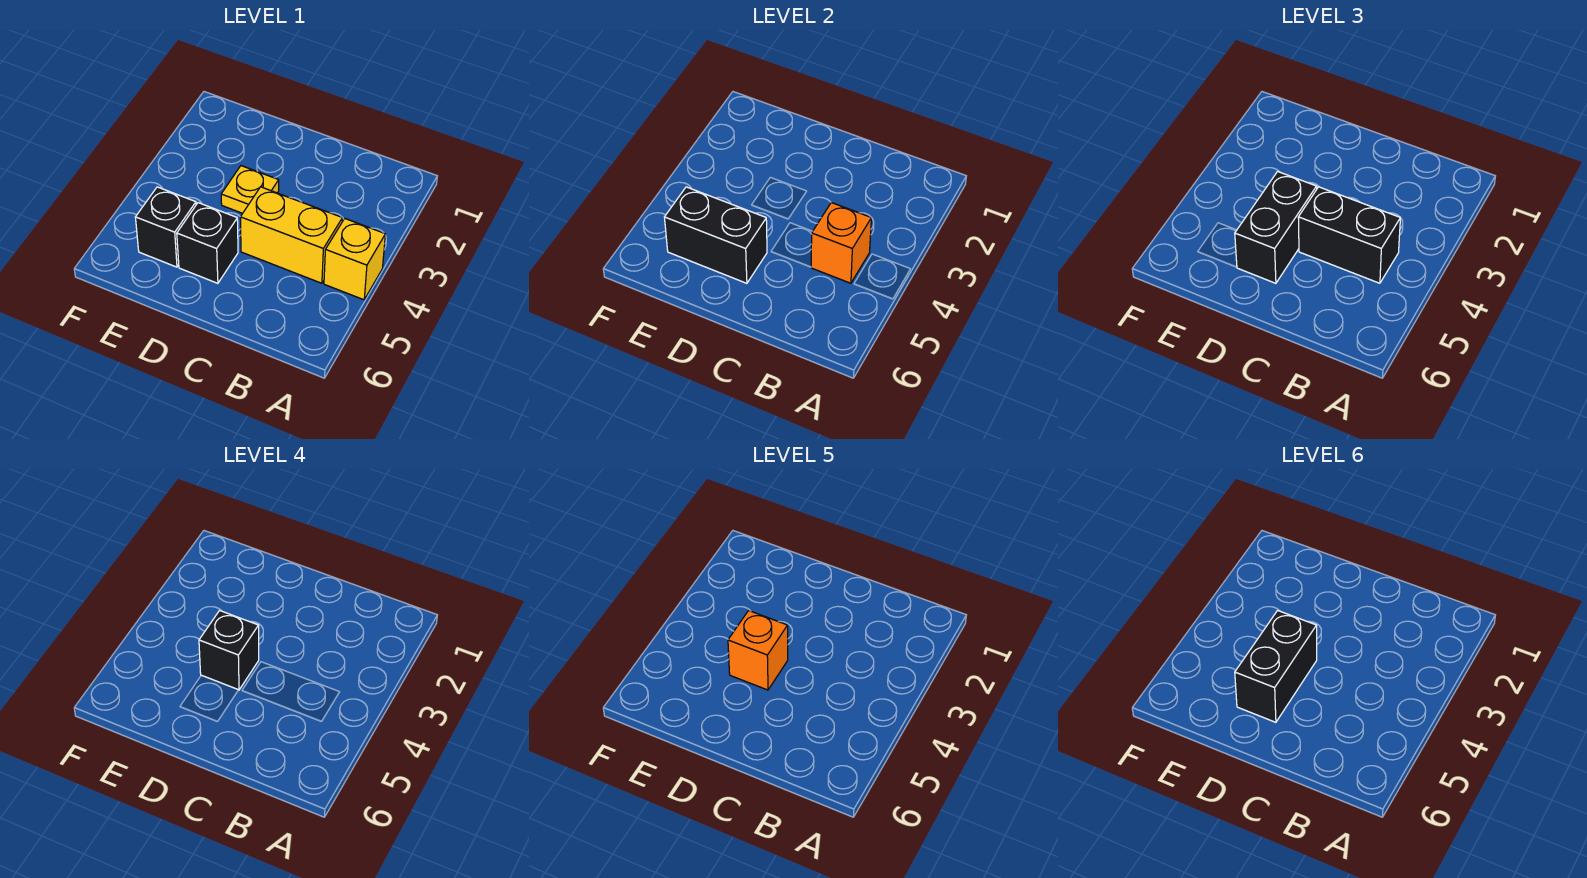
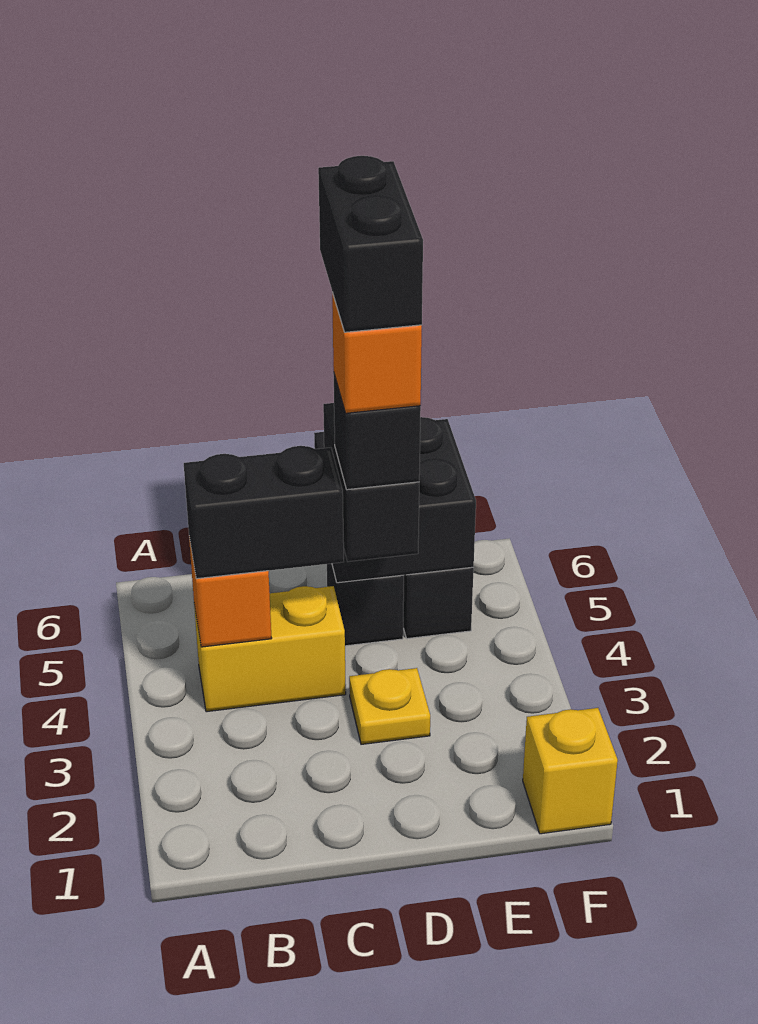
yellow 1x1 brick [324,219,385,300] -> yellow 1x1 brick moved to [523,708,618,834]
black 1x2 brick [664,187,767,283] -> black 2x2 brick [314,417,476,583]

